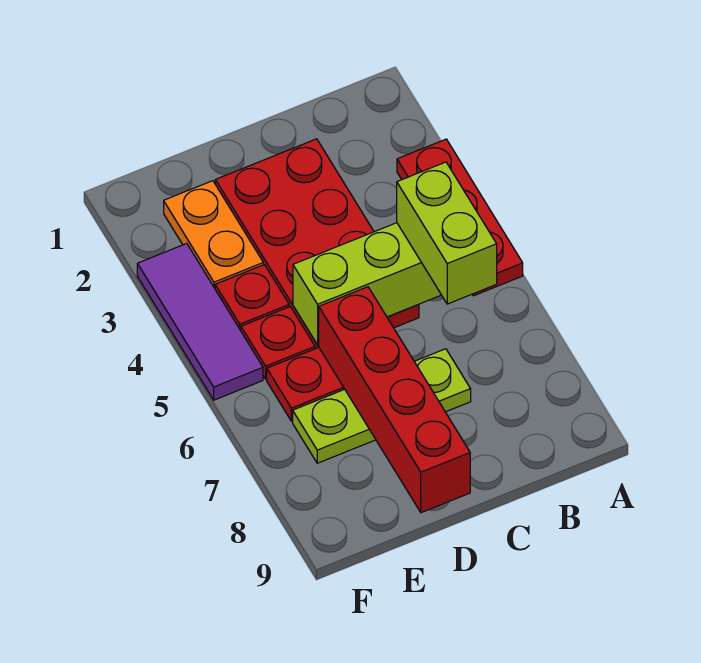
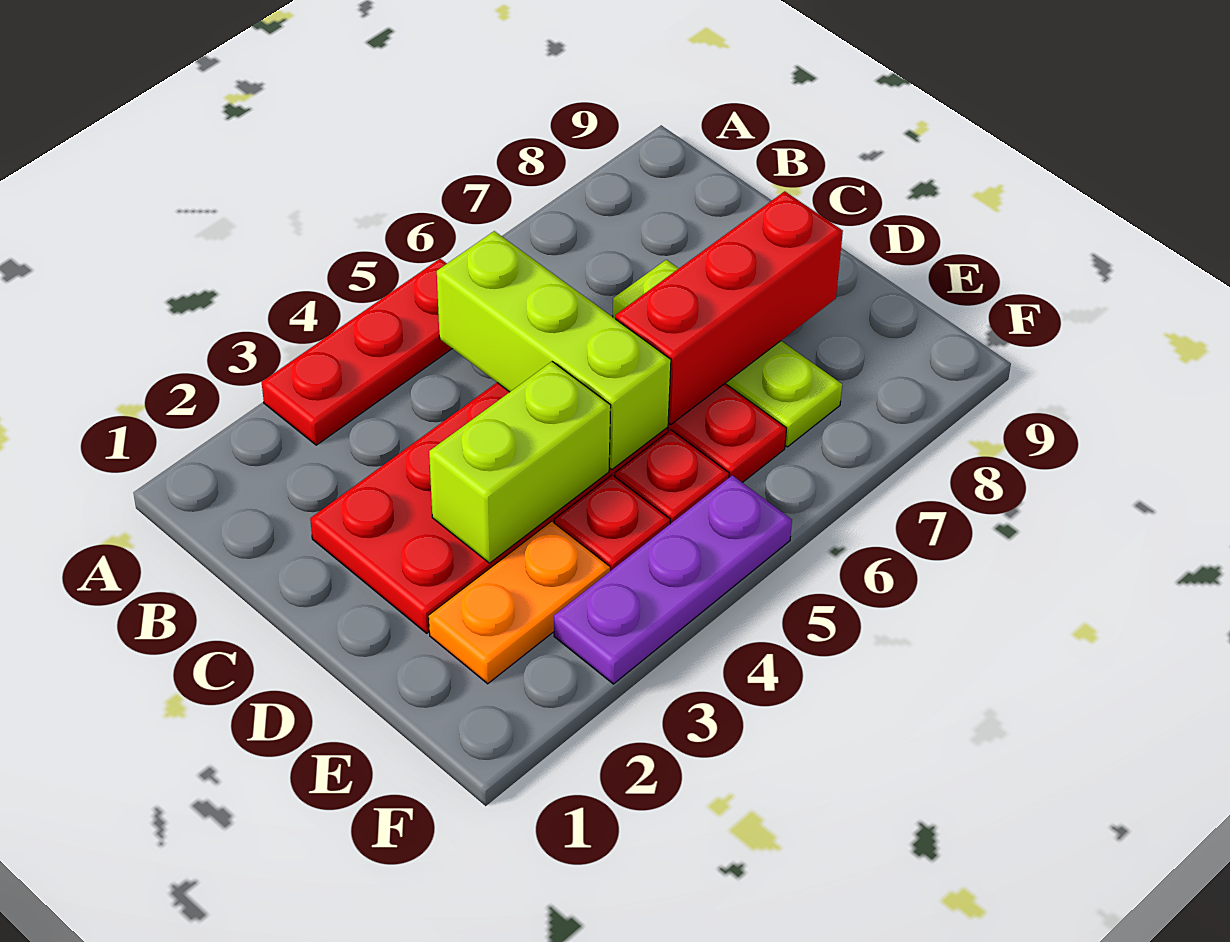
lime 1x2 brick [397,162,497,304] -> lime 1x2 brick moved to [429,362,611,563]
red 1x4 brick [319,287,470,513] -> red 1x3 brick [615,191,843,425]
purple 1x3 tile [137,244,263,400] -> purple 1x3 plate [554,475,792,684]

